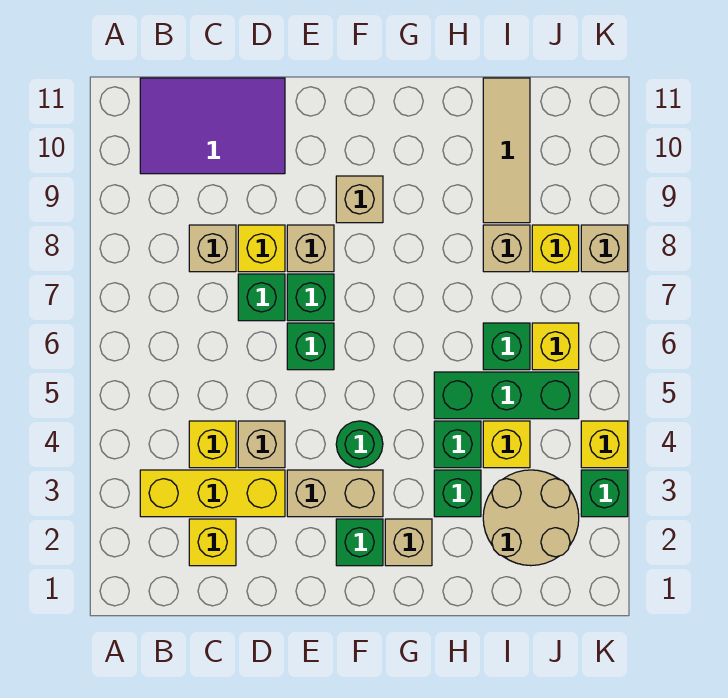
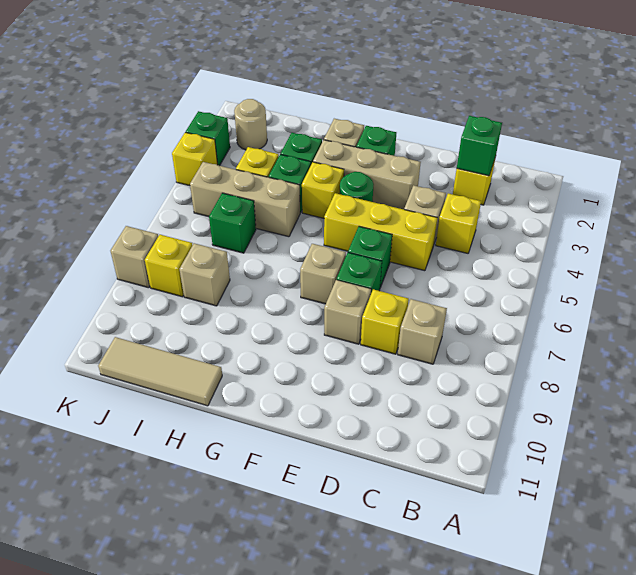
yellow 1x3 brick [140,470,285,517] -> yellow 1x3 brick moved to [324,193,437,271]
purple 2x3 tile [140,78,285,174] -> none
green 1x1 brick [238,274,285,321] -> green 1x1 brick moved to [457,116,502,176]
tan 1x2 brick [287,470,383,517] -> tan 1x3 brick [313,140,421,209]
tan 1x1 brick [336,176,383,223] -> tan 1x1 brick moved to [300,244,346,304]
green 1x3 brick [434,372,579,419] -> tan 1x3 brick [190,162,301,237]
tan 2x2 round brick [483,470,579,566] -> tan 1x1 round brick [234,99,267,150]
tan 1x3 tile [483,78,530,223] -> tan 1x3 tile turned to [98,337,222,406]
yellow 1x1 brick [532,323,579,370] -> yellow 1x1 brick moved to [302,162,344,218]

